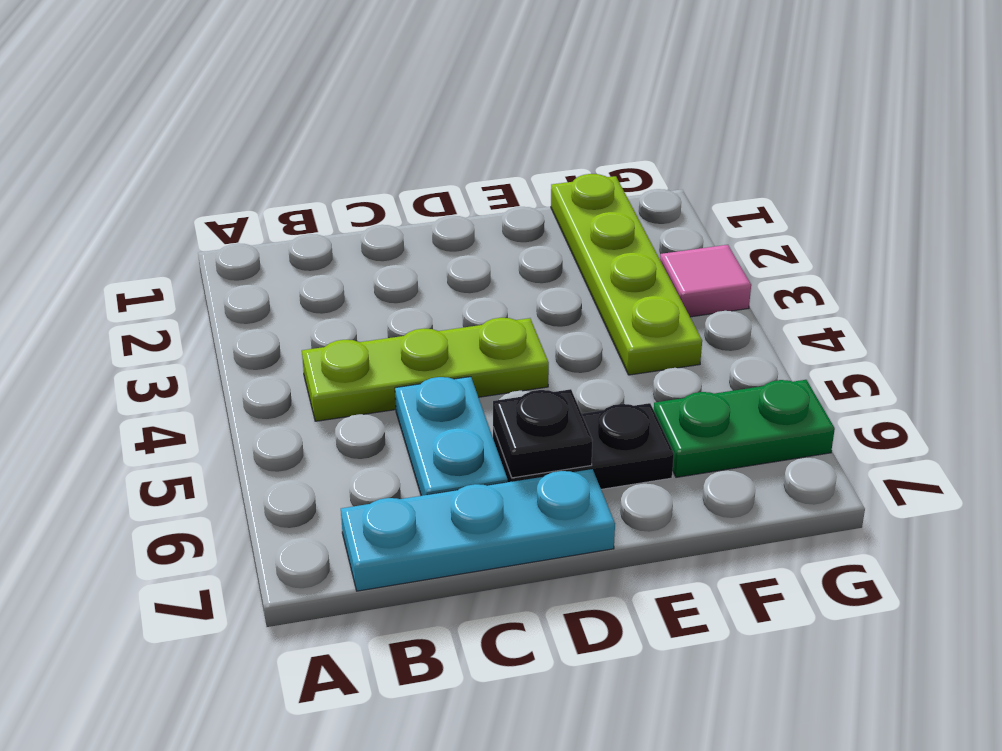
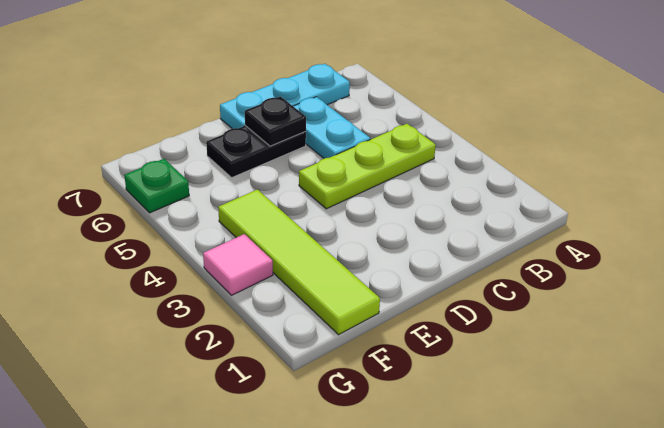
lime 1x4 plate [551,174,702,375] -> lime 1x4 tile [218,190,380,335]
green 1x2 plate [654,380,835,477] -> green 1x1 plate [124,159,189,213]

